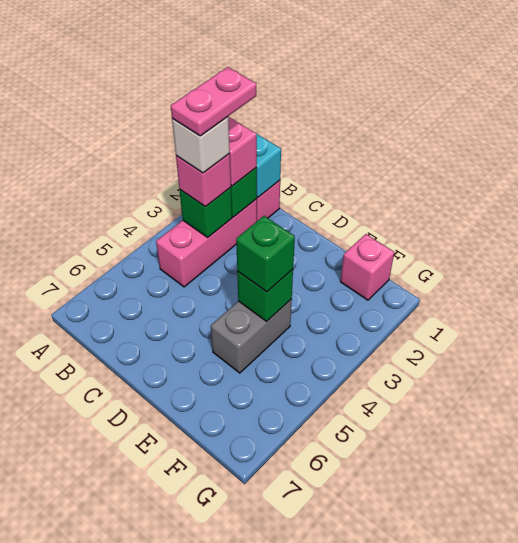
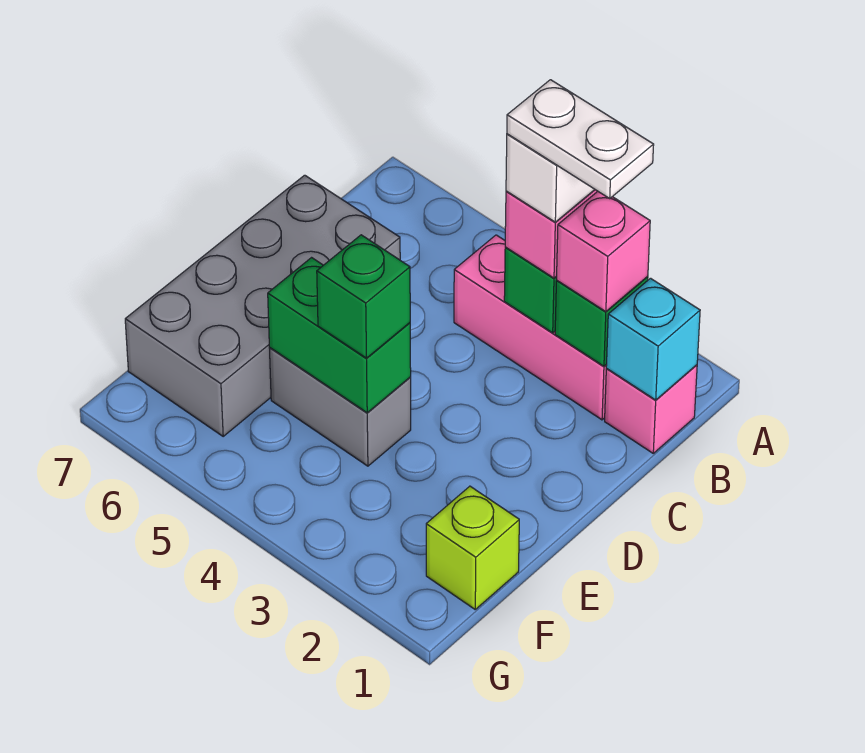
pink 1x2 plate [171,67,256,136] -> white 1x2 plate [507,80,654,198]
none -> grey 2x4 brick [125,175,400,436]
green 1x1 brick [237,269,293,321] -> green 1x2 brick [268,258,411,413]
pink 1x1 brick [340,234,394,300] -> lime 1x1 brick [426,486,519,609]

